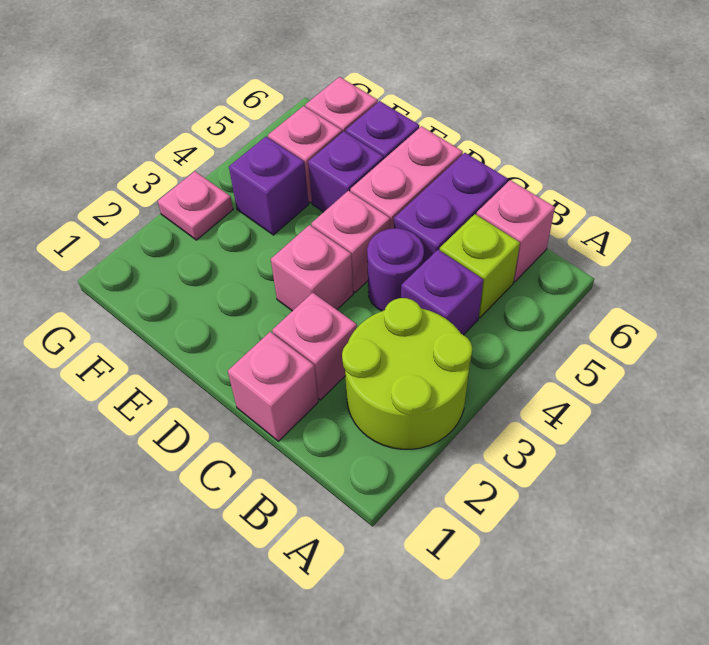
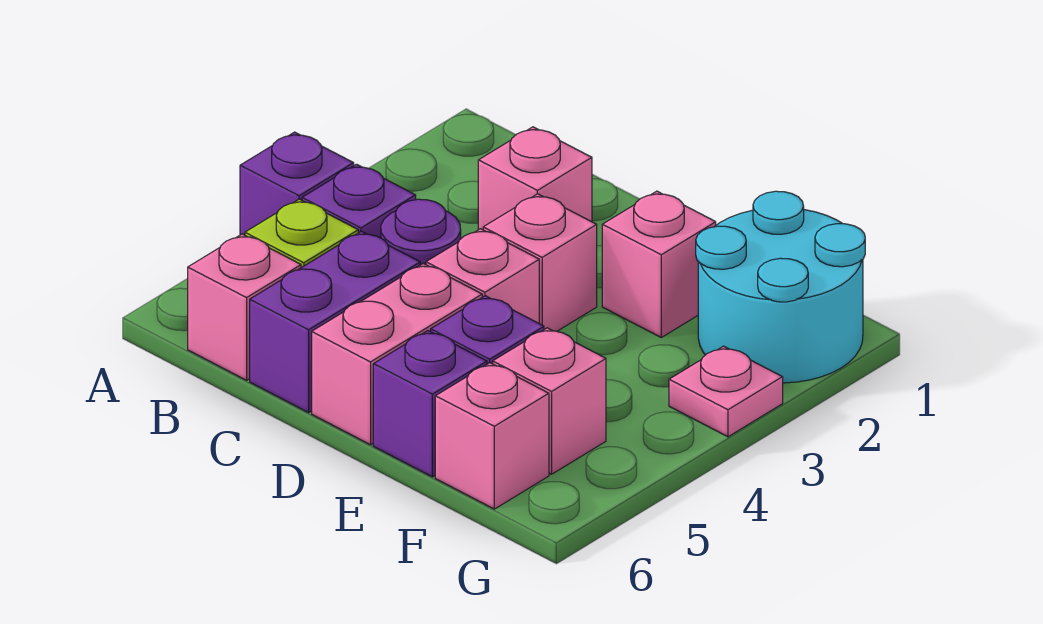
lime 2x2 round brick [342,298,472,449] -> none
pink 1x1 brick [228,332,318,441] -> pink 1x1 brick moved to [602,191,716,337]
none -> cyan 2x2 round brick [696,191,865,383]
purple 1x1 brick [229,137,309,235] -> purple 1x1 brick moved to [240,132,354,235]

